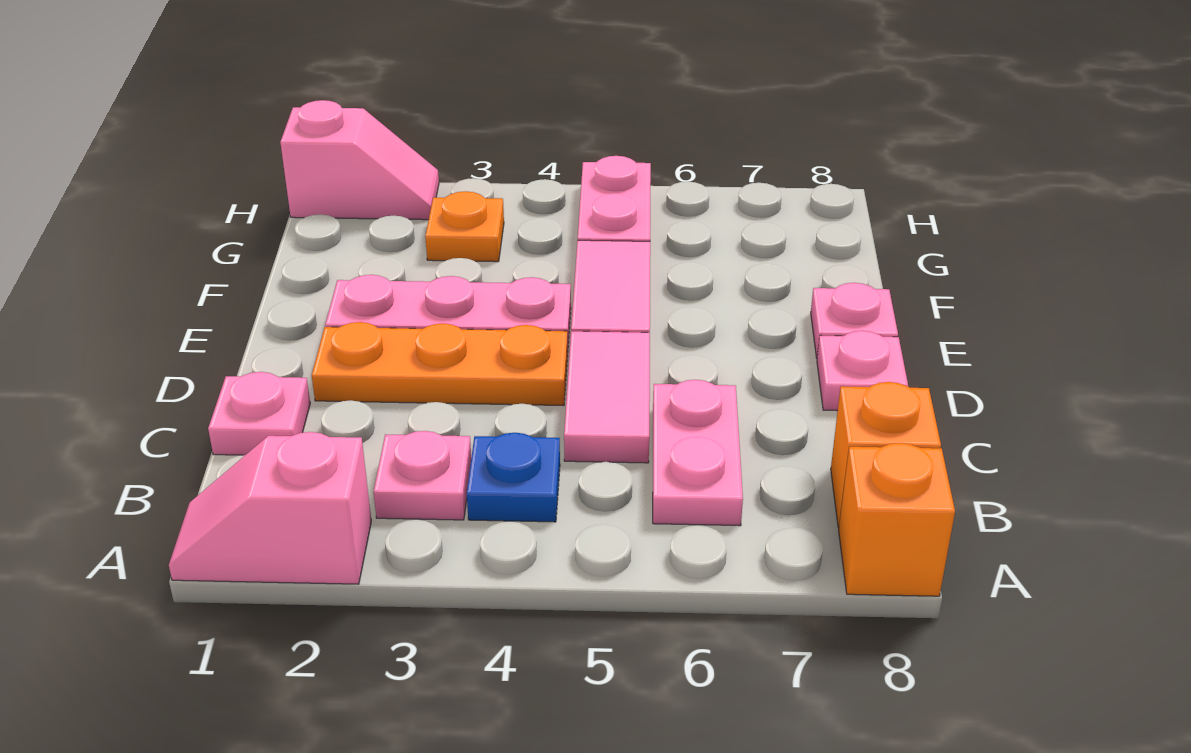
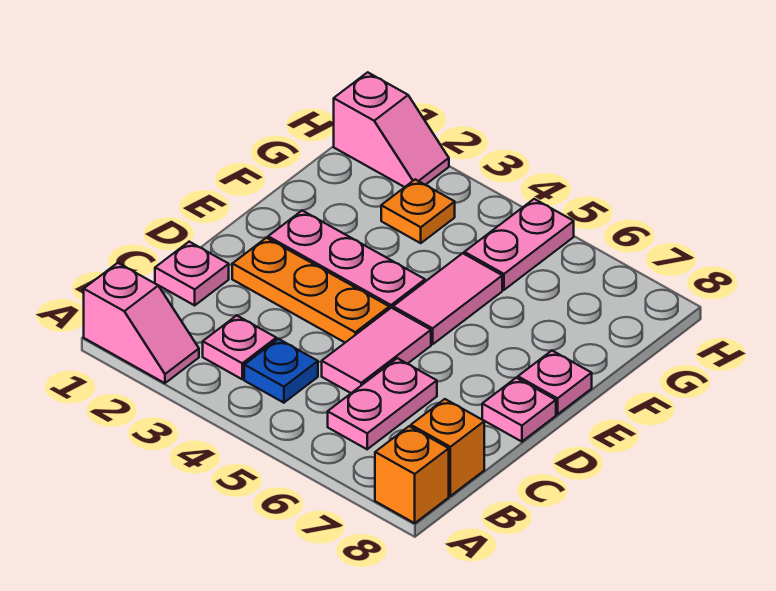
pink 1x2 slope [169,432,371,584] -> pink 1x2 slope turned to [84,263,199,383]

